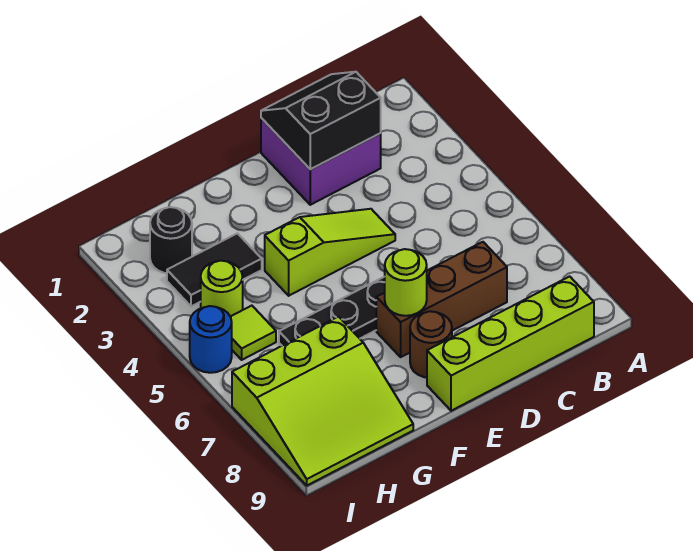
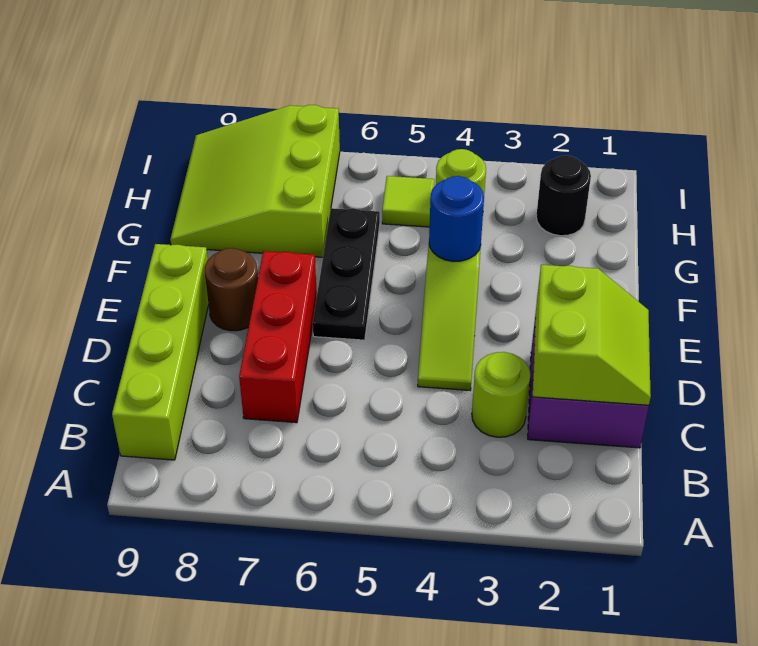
black 2x2 slope [261,72,381,169] -> lime 2x2 slope [533,265,651,406]
brown 1x3 brick [376,242,507,357] -> red 1x3 brick [239,251,317,423]
lime 1x1 round brick [385,249,427,316] -> lime 1x1 round brick moved to [472,352,530,437]
black 1x2 tile [167,233,262,306] -> none
blue 1x1 round brick [190,306,232,373] -> blue 1x1 round brick moved to [429,176,484,261]

